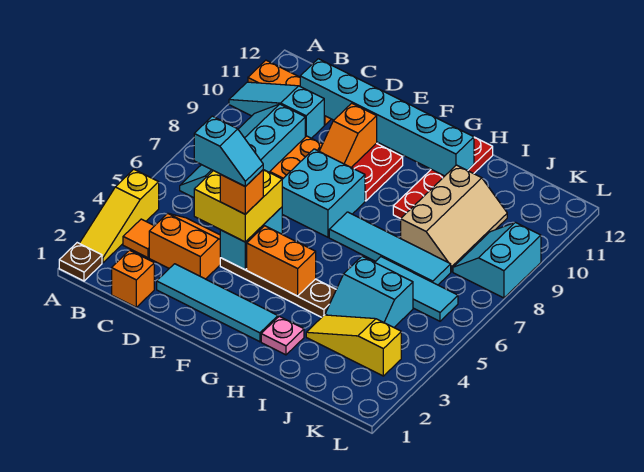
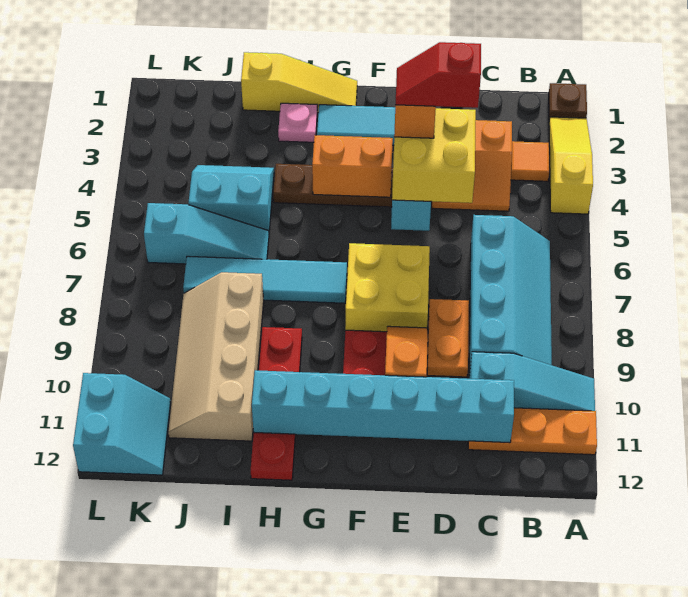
orange 1x1 brick [112,250,154,307] -> none
cyan 1x2 slope [194,116,263,186] -> red 1x2 slope [395,42,481,108]
cyan 2x2 brick [282,149,365,237] -> yellow 2x2 brick [345,243,430,332]
yellow 1x3 slope [306,315,401,376] -> yellow 1x3 slope moved to [241,52,357,113]
cyan 1x3 tile [375,257,458,321] -> cyan 1x3 slope [144,203,269,264]
tan 2x3 slope [401,165,507,272] -> tan 2x4 slope [168,272,264,441]
cyan 2x2 slope [453,222,541,298] -> cyan 2x2 slope moved to [73,373,171,475]

